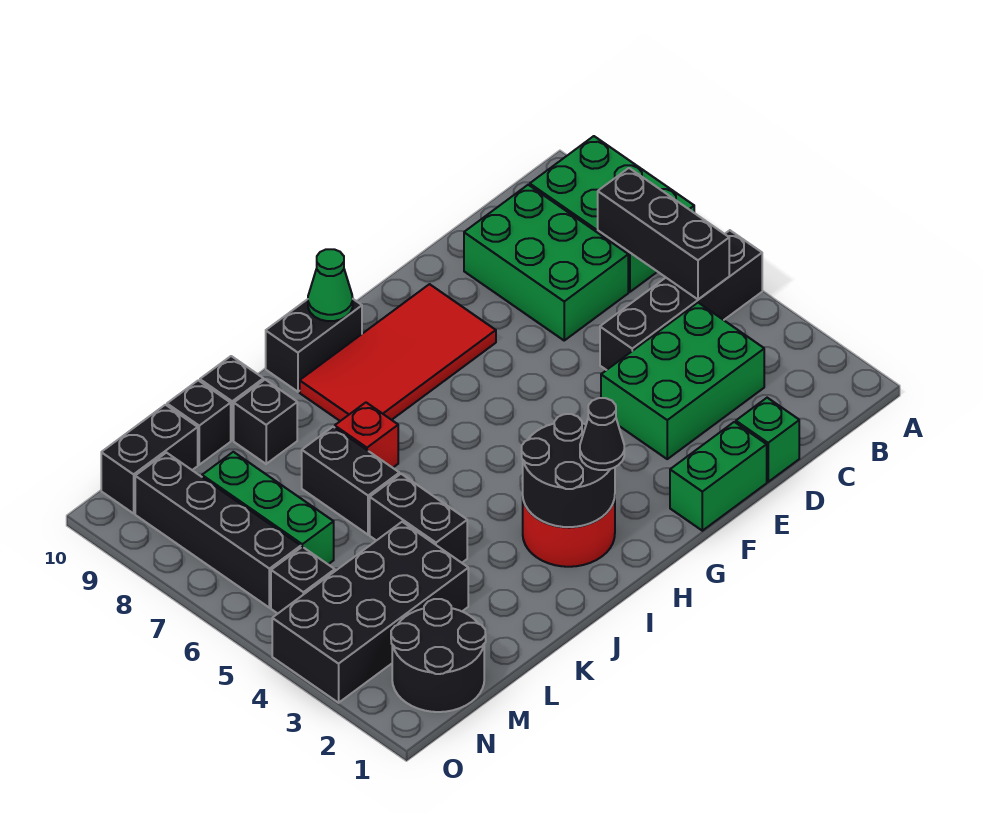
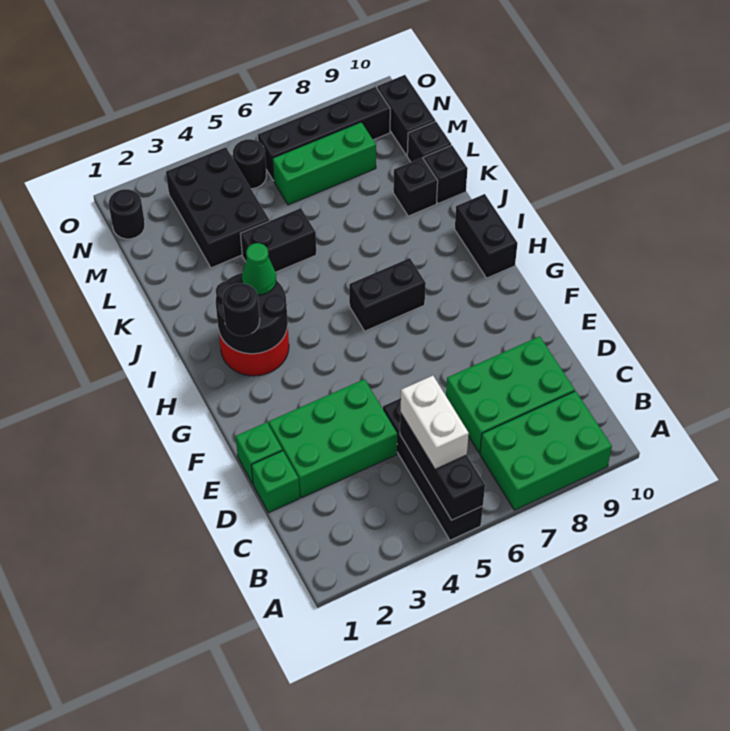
black 1x3 brick [598,168,729,299] -> black 1x3 brick turned to [400,413,485,520]
none -> white 1x2 brick [400,376,469,469]
green 2x3 brick [601,303,764,459] -> green 2x3 brick turned to [269,379,397,498]
green 1x2 brick [670,422,767,531] -> green 1x1 brick [236,422,282,484]
red 2x4 tile [300,284,496,421] -> none
black 1x1 cone [580,398,624,470] -> black 1x1 round brick [223,283,260,336]
green 1x1 cone [308,249,353,321] -> green 1x1 cone moved to [242,243,276,295]
red 1x1 brick [335,403,398,468] -> none
black 1x2 brick [302,427,399,535] -> black 1x2 brick moved to [349,258,426,331]
black 2x4 brick [272,522,468,703] -> black 2x3 brick [166,147,269,268]
black 2x2 round brick [391,599,486,712] -> black 1x1 round brick [109,189,145,239]
black 1x1 brick [271,547,335,614] -> black 1x1 round brick [233,139,266,189]

